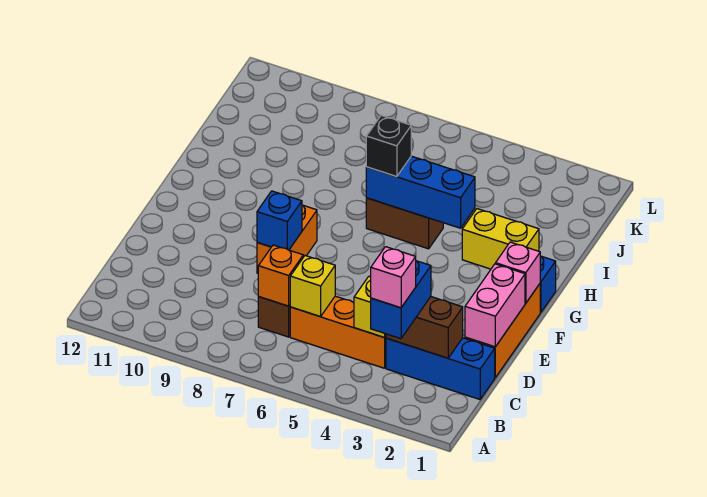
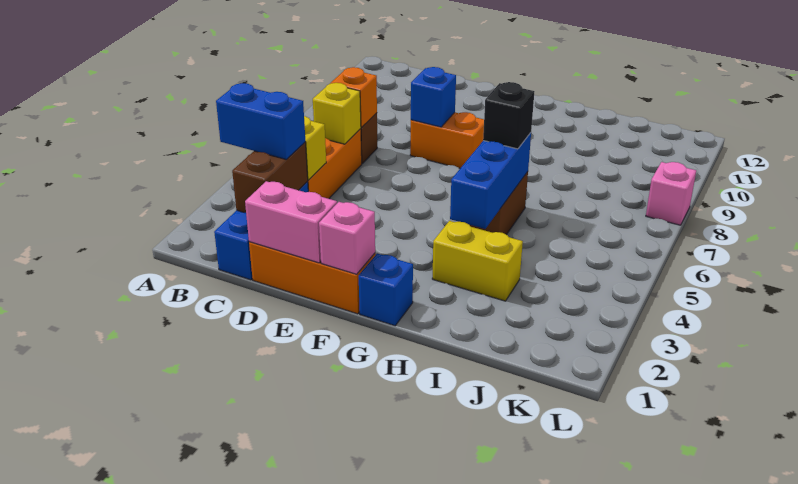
pink 1x1 brick [371,247,416,308] -> pink 1x1 brick moved to [646,162,696,225]
yellow 1x2 brick [462,209,539,269] -> yellow 1x2 brick turned to [432,221,523,301]

